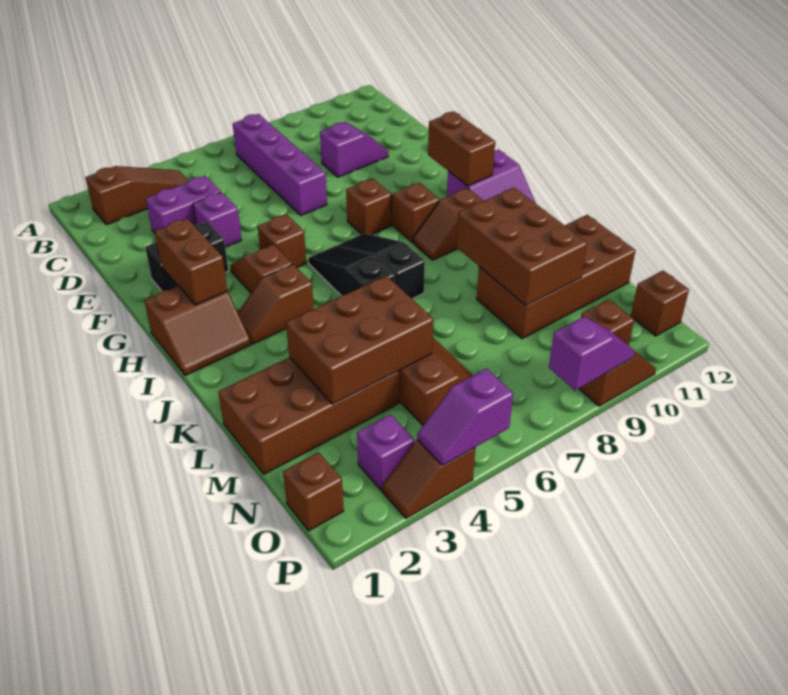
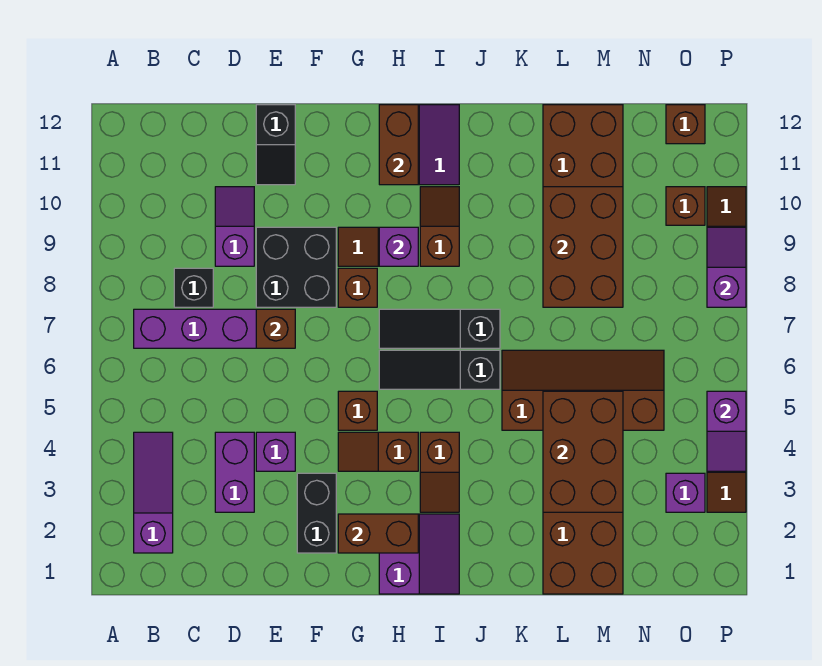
brown 1x3 slope [85,166,189,225] -> purple 1x3 slope [134,432,173,553]
none -> black 1x1 brick [174,268,213,307]
none -> black 2x2 brick [256,227,336,307]
none -> black 1x2 slope [256,105,295,185]
brown 1x2 brick [428,112,495,186] -> brown 1x2 brick turned to [379,105,418,185]
brown 2x2 slope [144,286,251,375] -> purple 2x2 slope [379,514,459,594]
none -> purple 1x1 brick [379,227,418,266]
brown 1x2 slope [413,188,484,260] -> brown 1x2 slope turned to [420,187,459,266]
brown 2x3 brick [456,188,587,306] -> brown 2x3 brick turned to [543,187,623,307]
brown 1x1 brick [283,452,344,531] -> brown 1x1 brick moved to [256,309,295,348]

